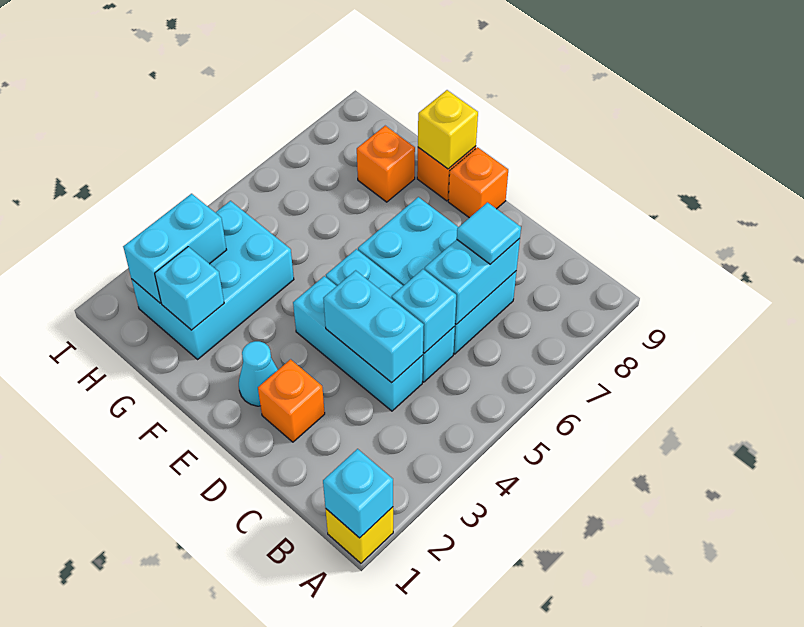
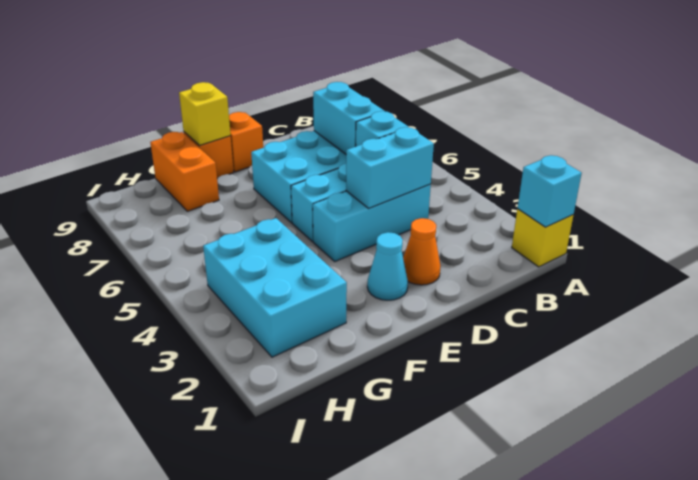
cyan 1x1 tile [457,203,521,264] -> none
orange 1x1 brick [258,359,325,442] -> orange 1x1 cone [403,218,441,285]
cyan 1x1 brick [155,247,224,330] -> none
orange 1x1 brick [357,126,415,202] -> orange 1x2 brick [150,132,219,211]
cyan 1x2 brick [123,194,227,303] -> none

